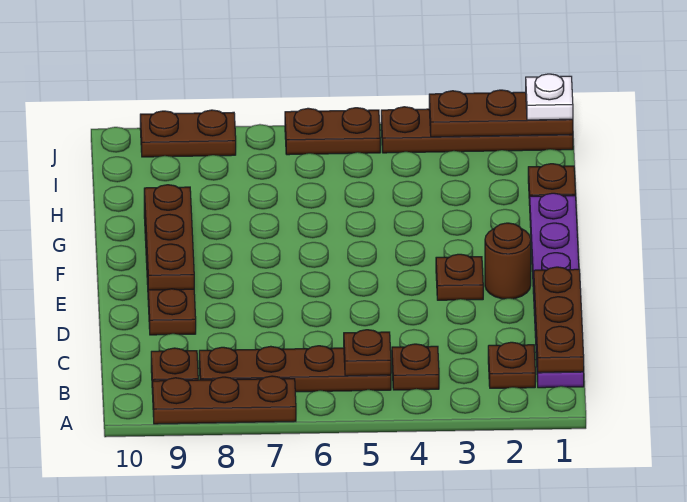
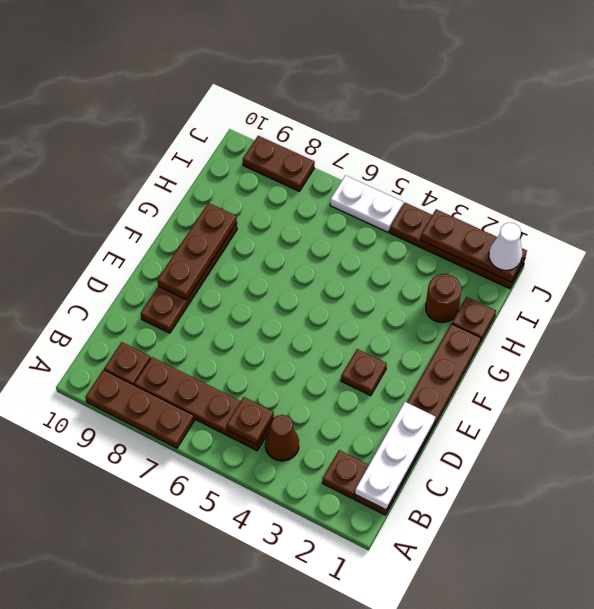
purple 1x6 plate [530,193,584,388] -> brown 1x6 plate [355,324,481,515]
brown 1x3 plate [534,267,584,372] -> white 1x3 plate [355,402,435,510]
brown 1x1 plate [392,344,439,390] -> brown 1x1 cone [265,415,299,461]
brown 1x1 round brick [485,223,531,299] -> brown 1x1 round brick moved to [426,274,462,323]
white 1x1 plate [526,74,573,120] -> white 1x1 cone [489,223,522,270]
brown 1x2 plate [285,108,380,155] -> white 1x2 plate [330,175,403,232]

